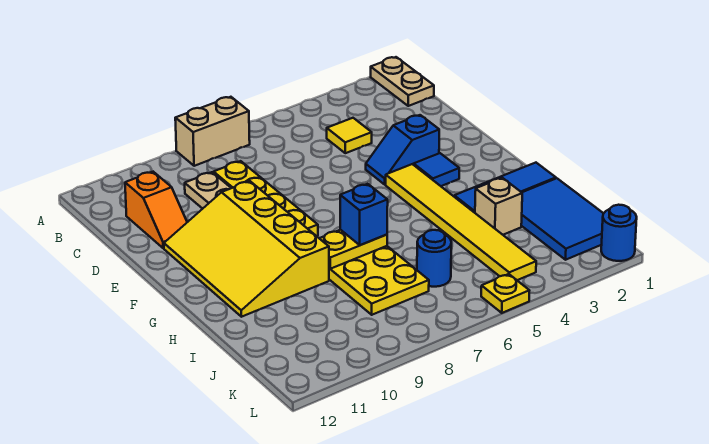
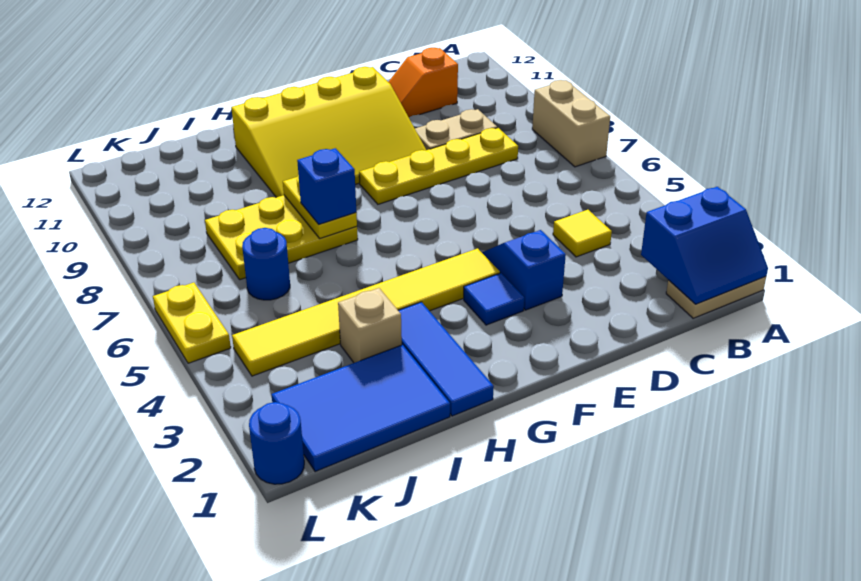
none -> blue 2x2 slope [641,187,768,304]
yellow 3x4 slope [164,181,329,317] -> yellow 3x4 slope turned to [231,67,426,197]
yellow 1x1 plate [481,274,529,313] -> yellow 1x2 plate [153,283,231,363]

